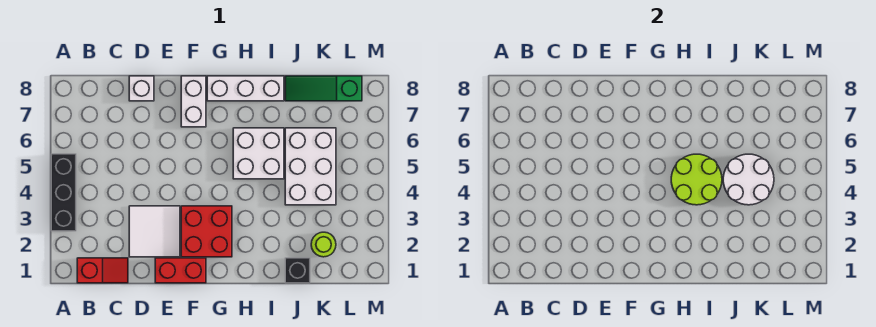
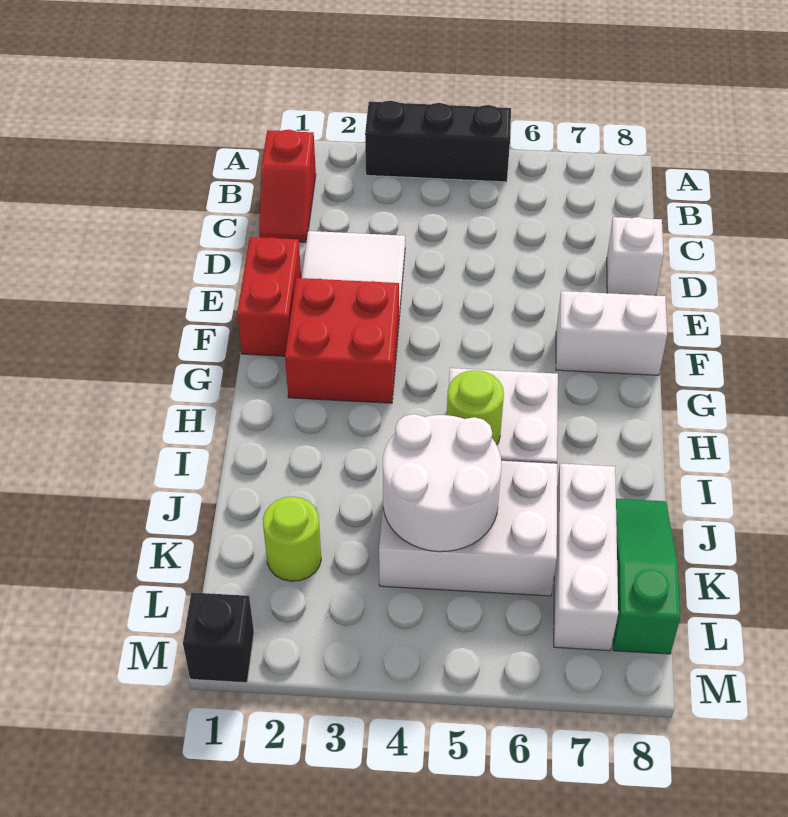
white 1x3 brick [207,76,284,101] -> white 1x3 brick moved to [554,463,618,651]
lime 2x2 round brick [671,154,722,205] -> lime 1x1 round brick [447,370,504,445]
black 1x1 brick [285,258,310,283] -> black 1x1 brick moved to [183,592,254,683]

